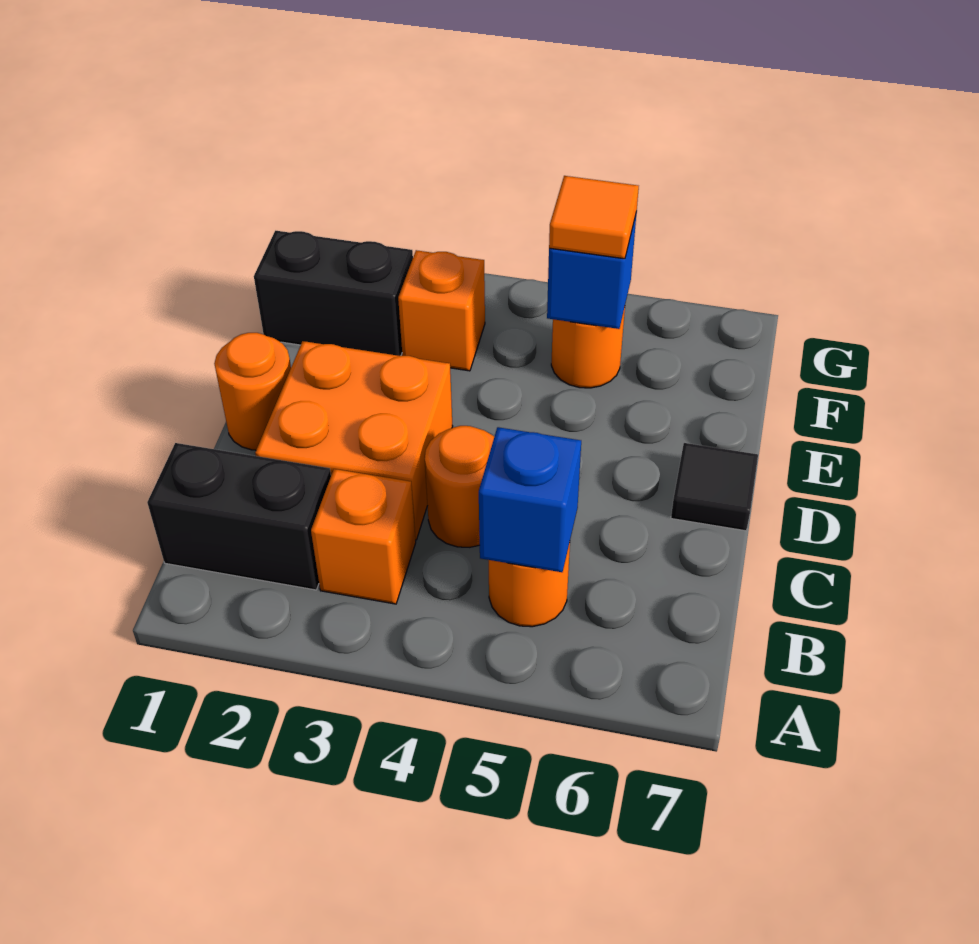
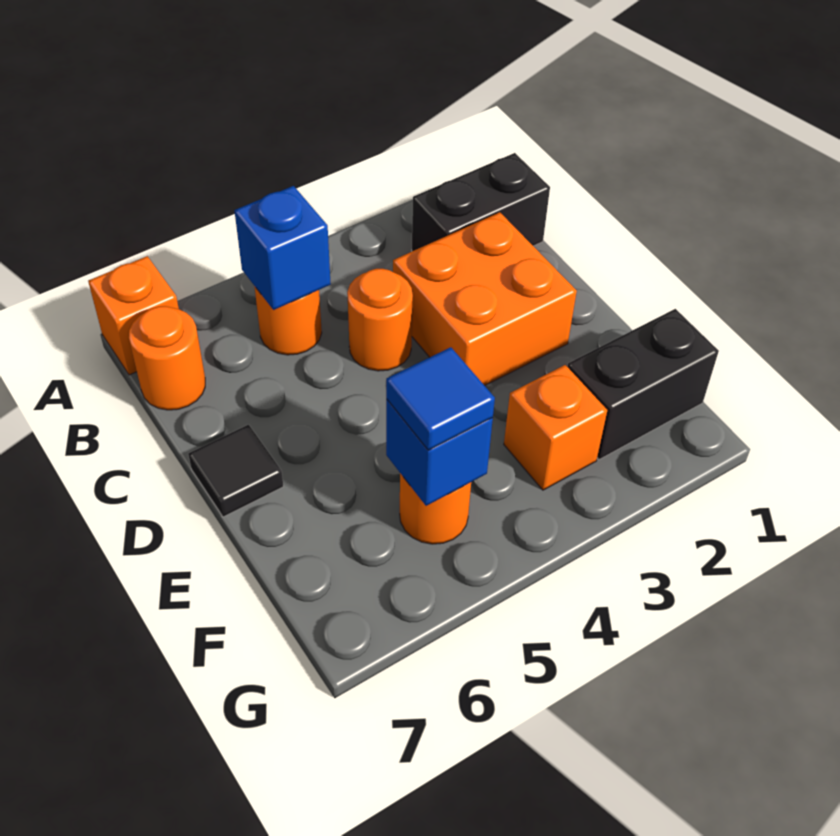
orange 1x1 brick [311,469,416,604] -> orange 1x1 brick moved to [88,256,179,375]
orange 1x1 round brick [214,333,291,450] -> orange 1x1 round brick moved to [129,306,205,410]
orange 1x1 tile [549,176,639,259] -> blue 1x1 tile [386,347,495,450]

